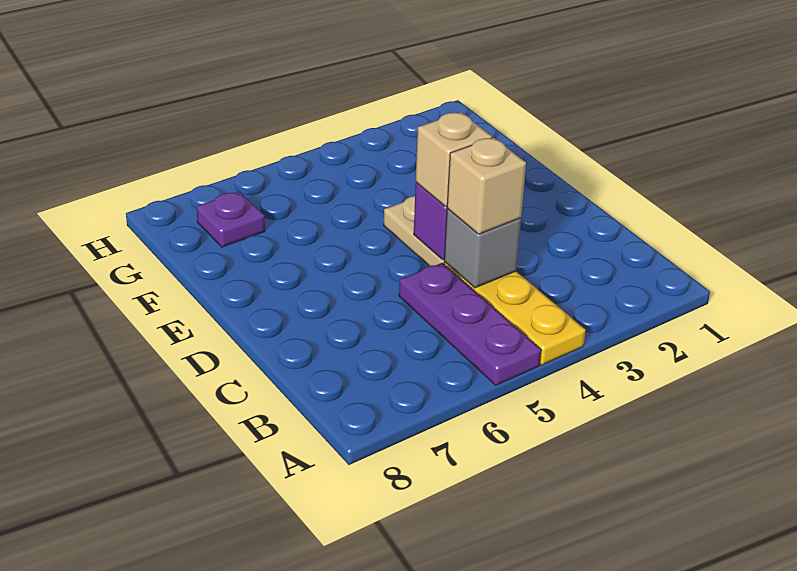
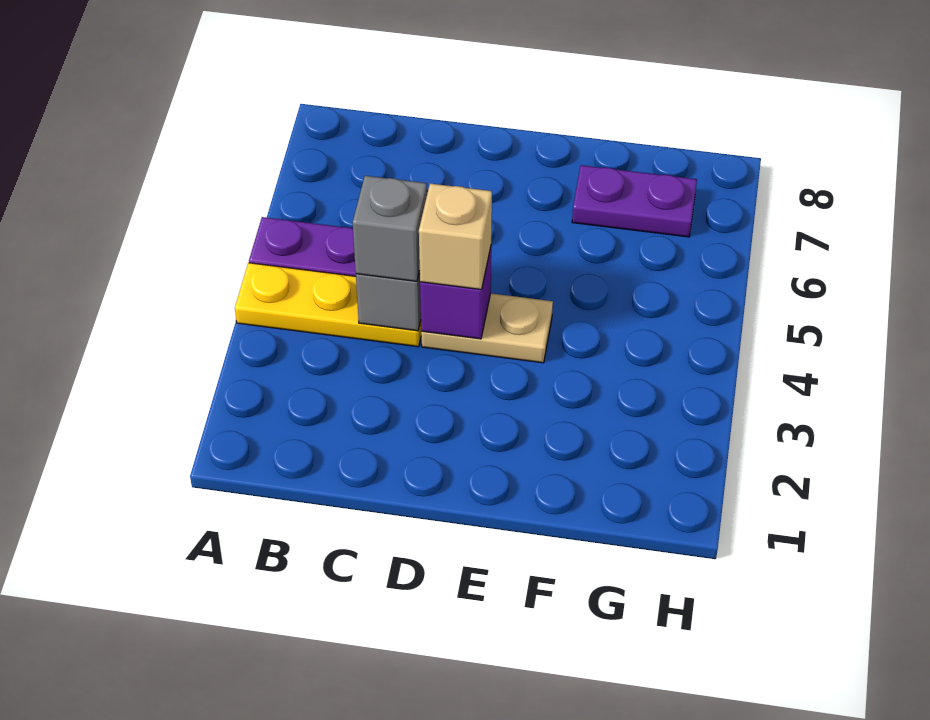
tan 1x1 brick [447,138,526,234] -> grey 1x1 brick [353,176,427,281]
purple 1x1 plate [197,191,265,247] -> purple 1x2 plate [572,165,697,237]

